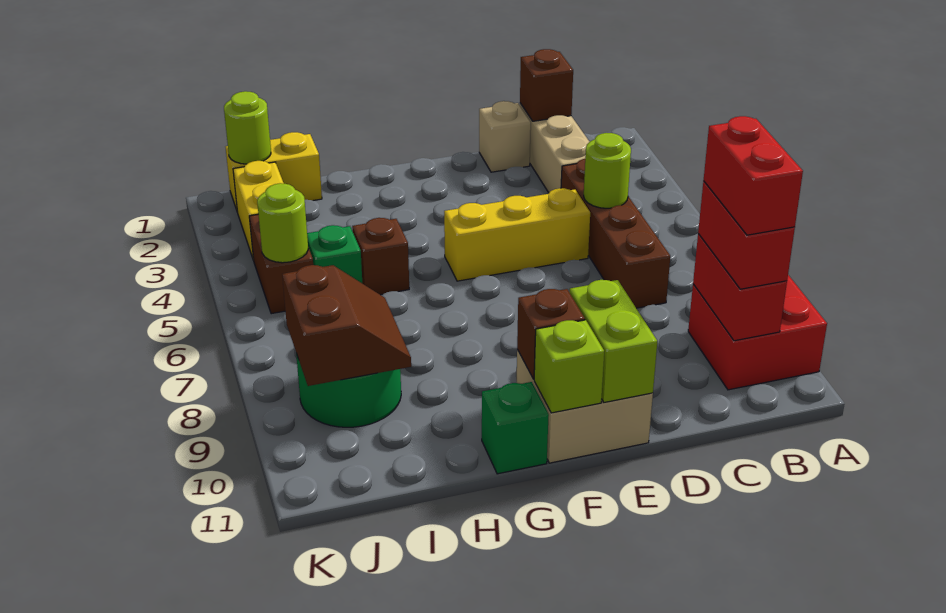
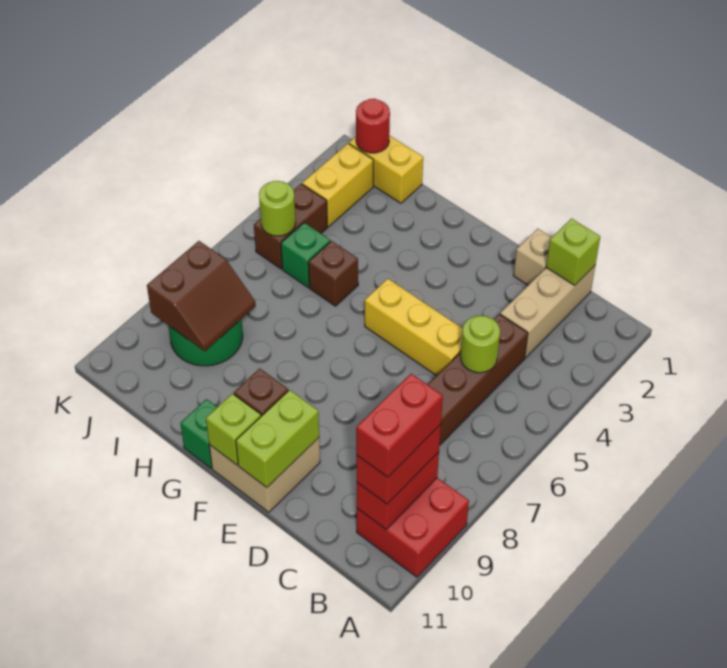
brown 1x1 brick [520,49,573,121] -> lime 1x1 brick [546,219,600,285]
lime 1x1 round brick [224,91,271,164] -> red 1x1 round brick [356,99,390,153]

